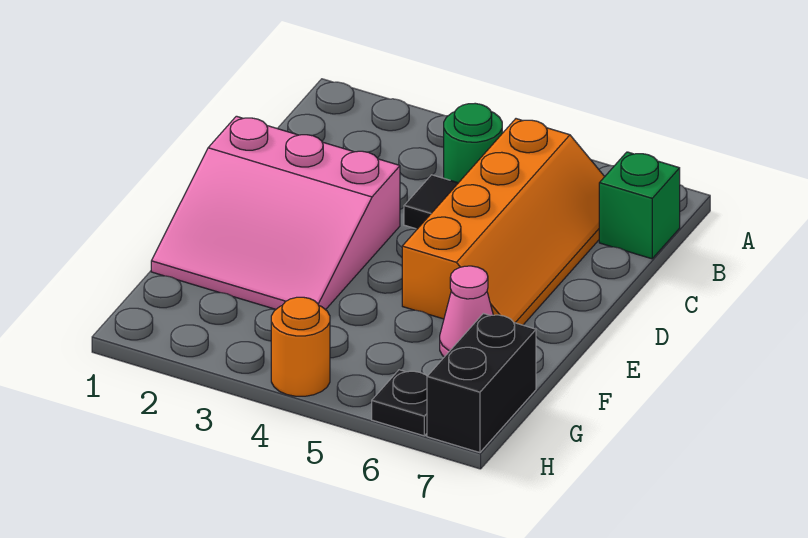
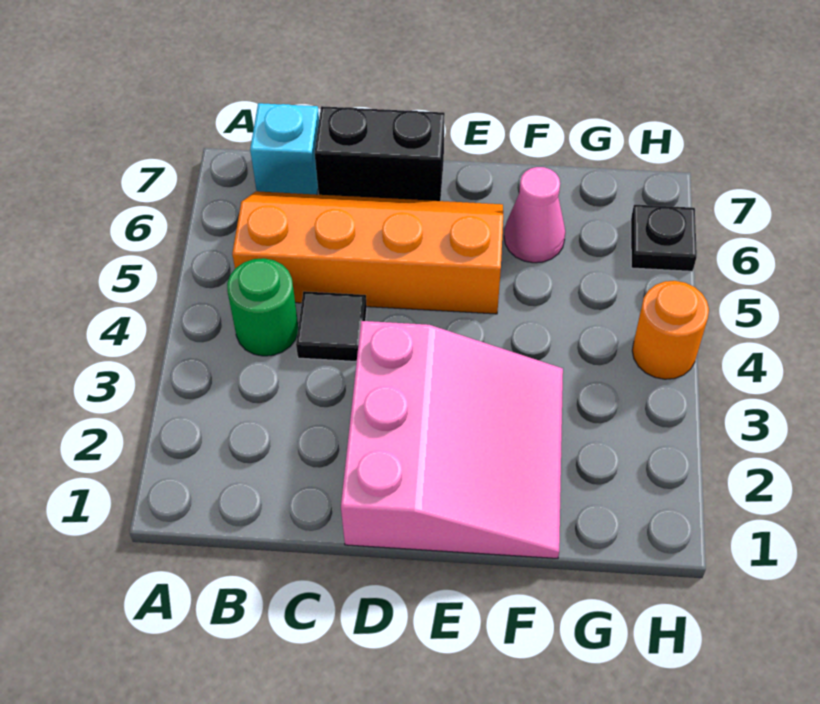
green 1x1 brick [599,152,680,259] -> cyan 1x1 brick [250,103,319,195]
black 1x2 brick [427,313,536,453] -> black 1x2 brick moved to [315,106,445,201]

